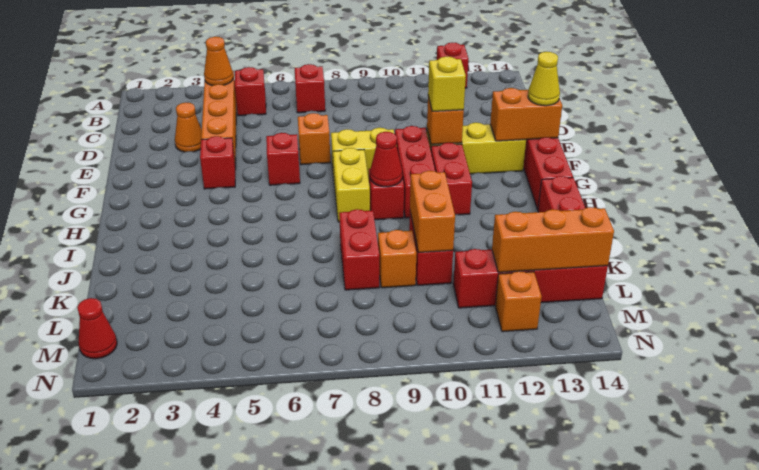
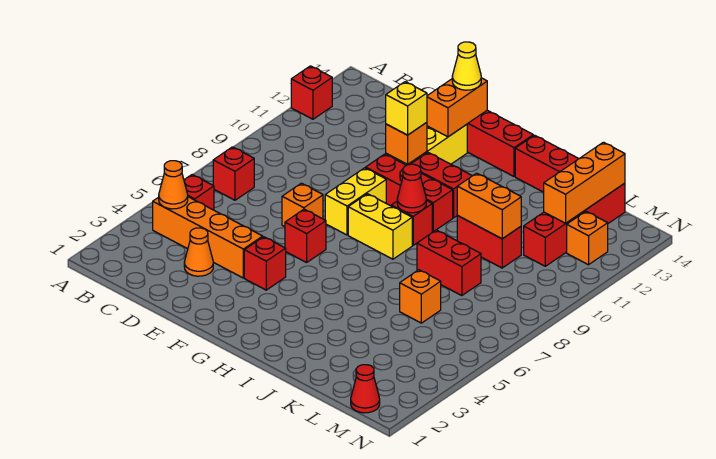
orange 1x1 brick [378,230,416,288] -> orange 1x1 brick moved to [400,270,441,323]

